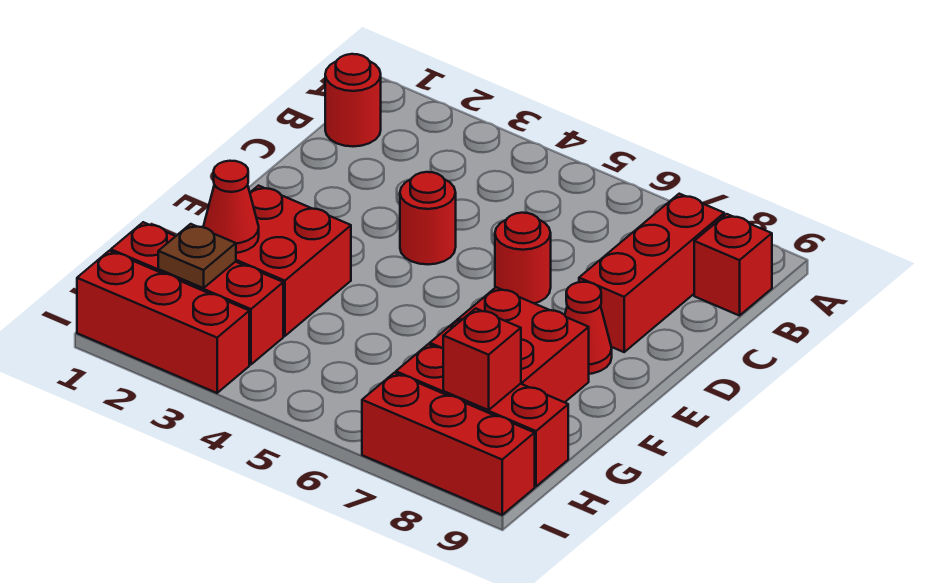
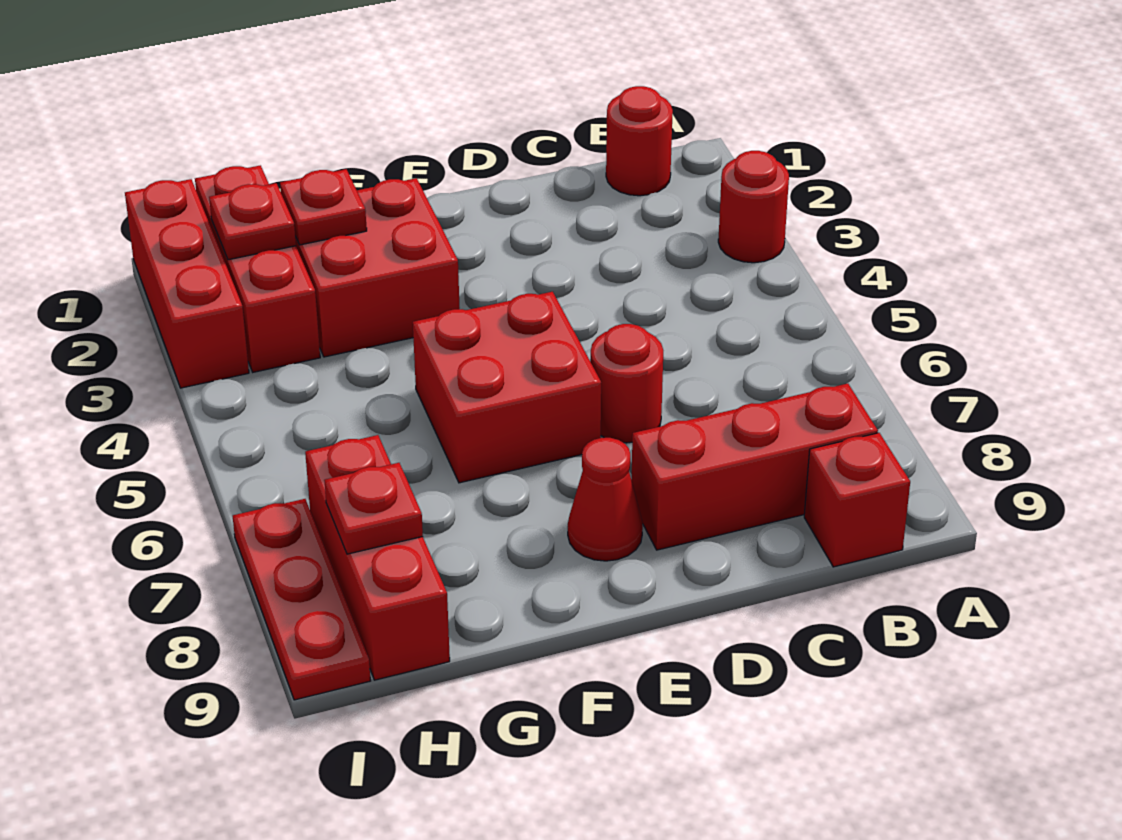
red 1x1 round brick [400,172,456,264] -> red 1x1 round brick moved to [718,151,789,263]
red 2x2 brick [430,287,589,402] -> red 2x2 brick moved to [413,292,601,483]
red 1x1 cone [203,161,259,253] -> red 1x1 plate [280,169,367,245]
brown 1x1 plate [158,224,236,288] -> red 1x1 plate [209,183,296,260]
red 1x1 brick [443,309,521,410] -> red 1x1 plate [324,463,423,554]
red 1x3 brick [362,373,535,515] -> red 1x3 plate [233,499,371,700]

